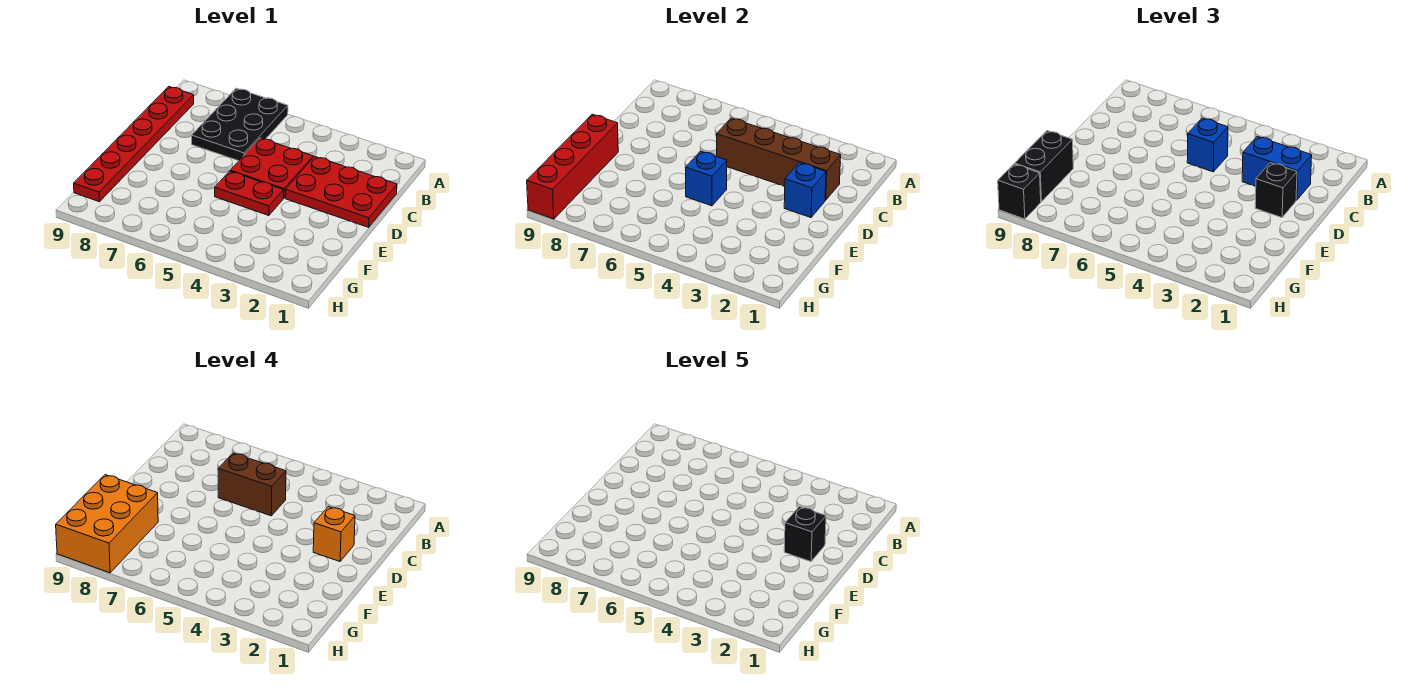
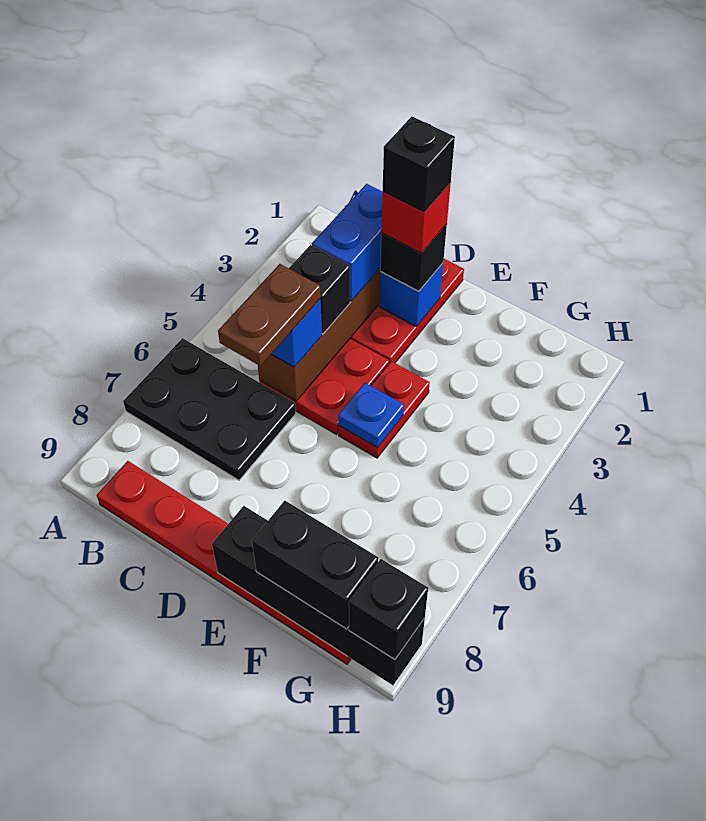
none -> black 1x1 brick [289,245,350,334]
brown 1x2 brick [218,453,286,516] -> brown 1x2 plate [218,264,321,366]
orange 1x1 brick [313,507,355,562] -> red 1x1 brick [381,182,451,253]
blue 1x1 brick [686,151,727,206] -> blue 1x1 plate [338,383,404,448]
red 1x4 brick [527,114,618,219] -> black 1x4 brick [212,506,425,685]
orange 2x3 brick [56,475,158,573] -> none

